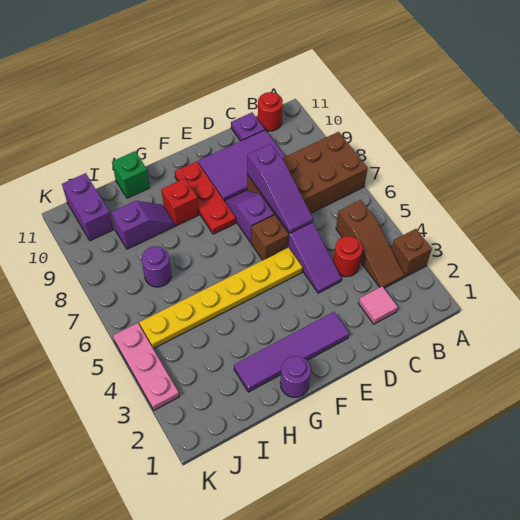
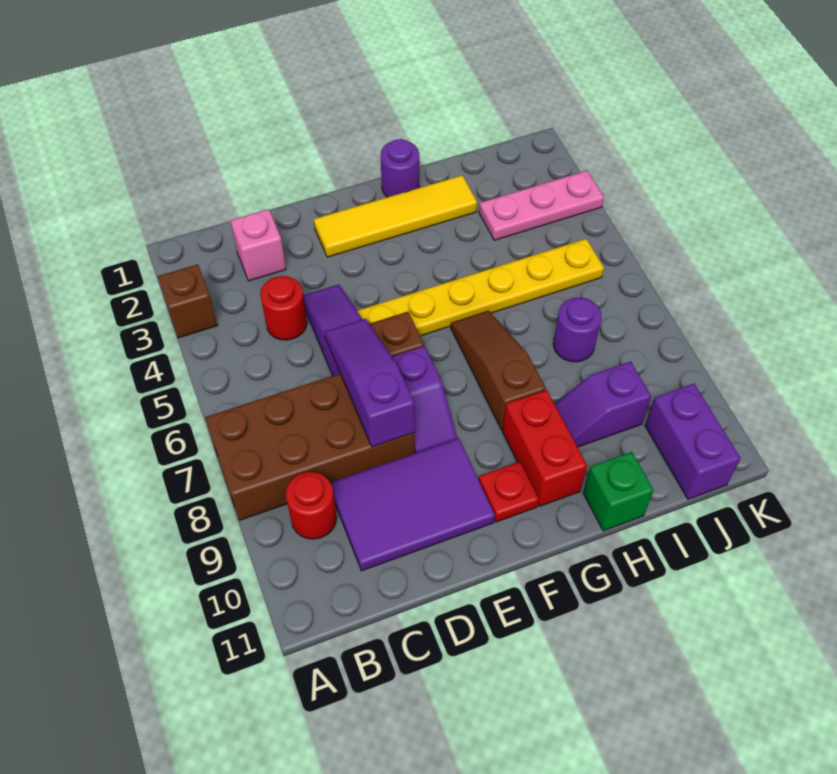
brown 1x3 slope [336,200,404,288] -> brown 1x3 slope moved to [451,311,546,430]
red 1x1 round brick [258,92,283,131] -> red 1x1 round brick moved to [286,472,337,539]
pink 1x1 tile [359,286,398,324] -> pink 1x1 brick [230,209,286,281]
purple 1x1 plate [231,113,265,141] -> none
purple 1x4 tile [234,312,349,392] -> yellow 1x4 tile [314,176,477,257]
red 1x3 plate [175,161,236,234] -> red 1x1 plate [479,462,539,522]
red 1x1 brick [162,178,199,226] -> red 1x2 brick [502,390,587,506]
pink 1x3 plate [113,323,179,410] -> pink 1x3 plate turned to [479,171,604,240]

